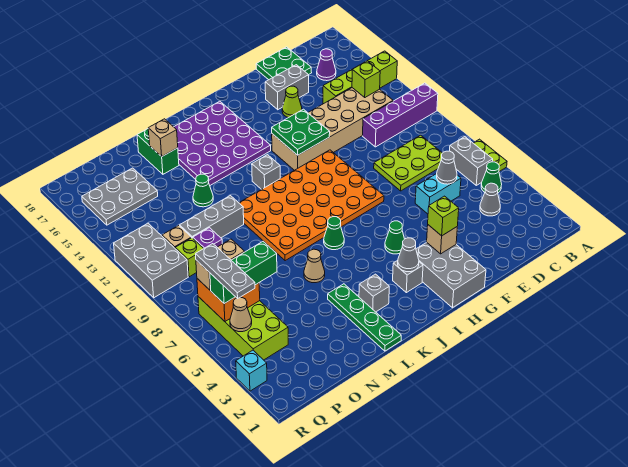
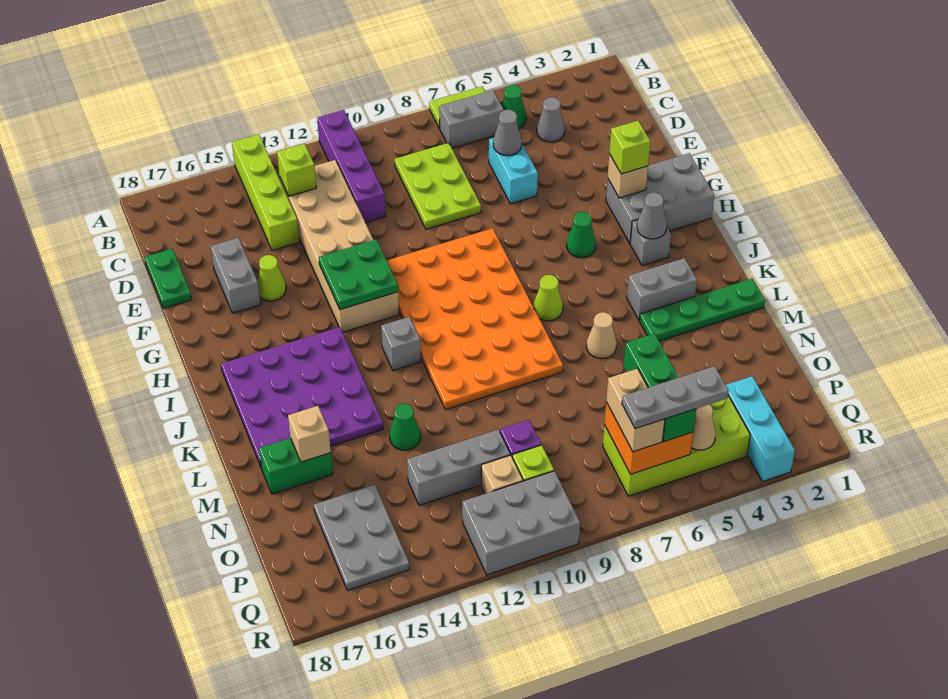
purple 1x1 cone [317,49,336,81] -> none
green 2x2 plate [256,47,312,80] -> green 1x2 plate [145,249,192,308]
green 1x1 cone [324,217,344,250] -> lime 1x1 cone [533,275,563,321]
grey 1x1 brick [359,274,389,312] -> grey 1x2 brick [627,258,697,320]
grey 1x3 brick [180,196,244,238] -> grey 1x3 brick turned to [407,430,510,505]
cyan 1x1 brick [236,350,267,391] -> cyan 1x3 brick [726,376,795,482]

